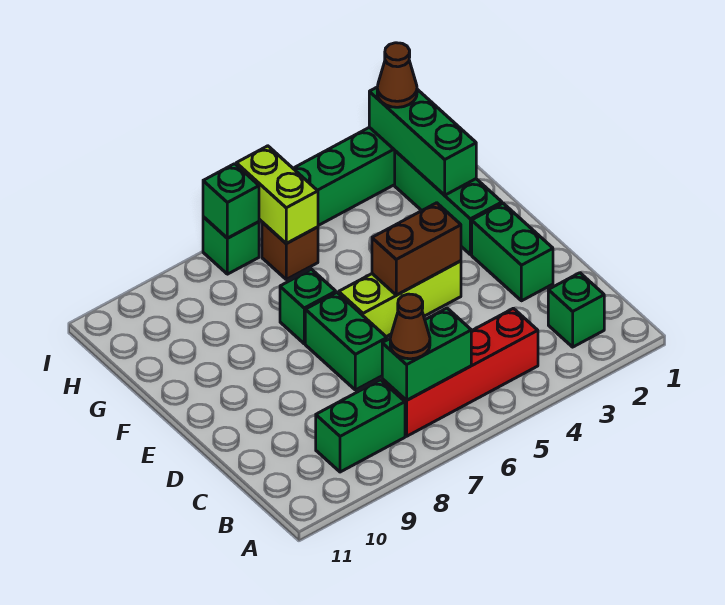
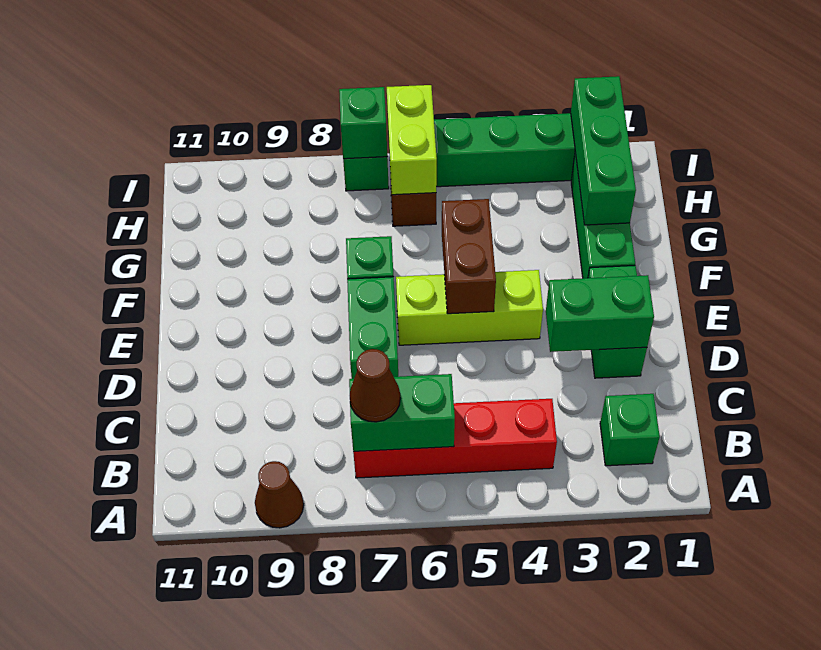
green 1x2 brick [316,380,405,472] -> green 1x2 brick moved to [546,275,654,352]
brown 1x2 brick [372,203,461,295] -> brown 1x2 brick turned to [442,199,496,314]
brown 1x1 cone [377,43,417,107] -> brown 1x1 cone moved to [255,461,304,528]

